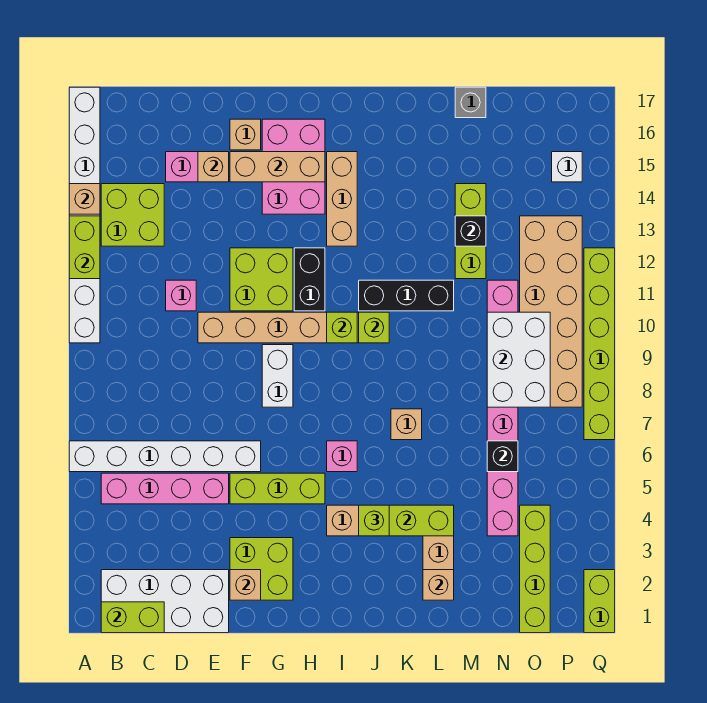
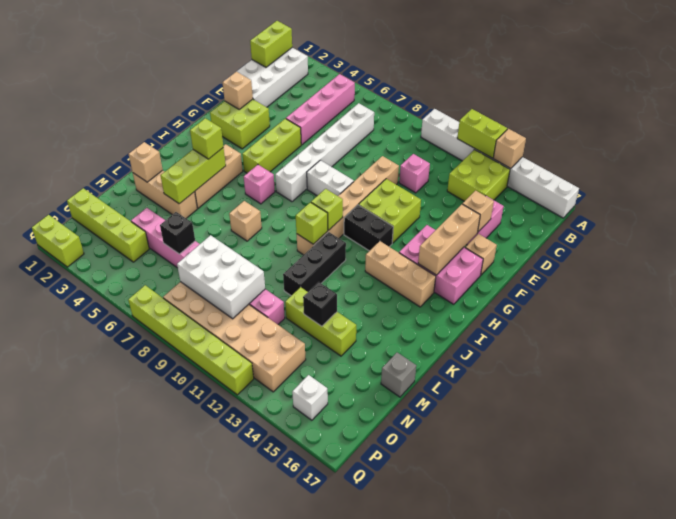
white 1x6 brick [69,441,261,472] -> white 1x6 brick moved to [275,103,374,202]

